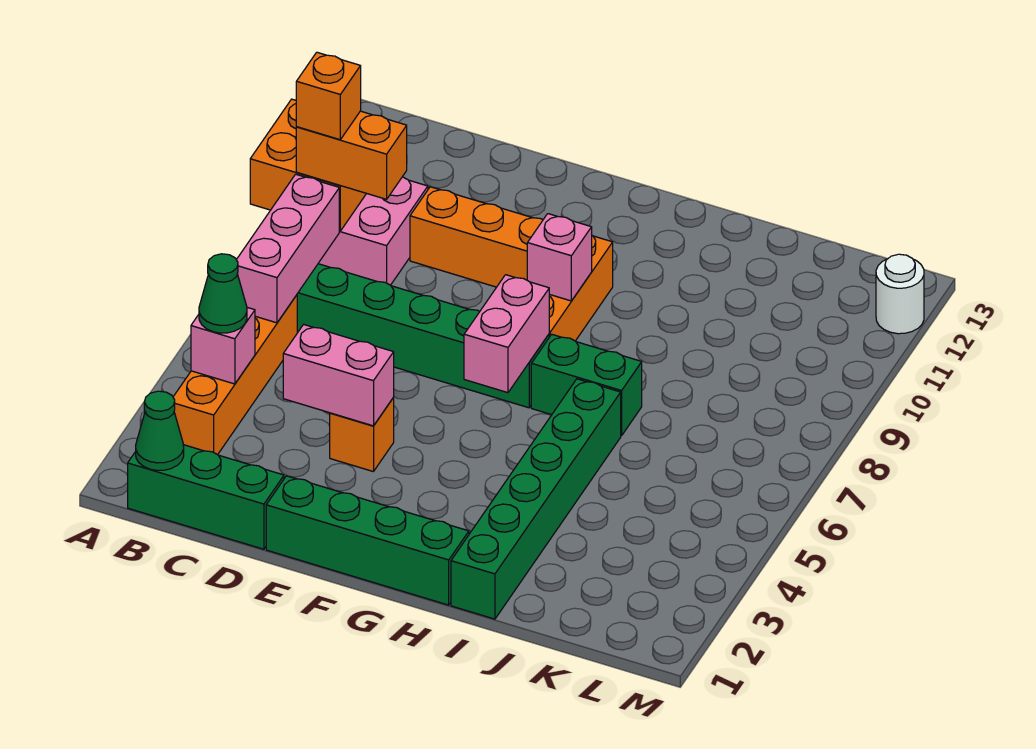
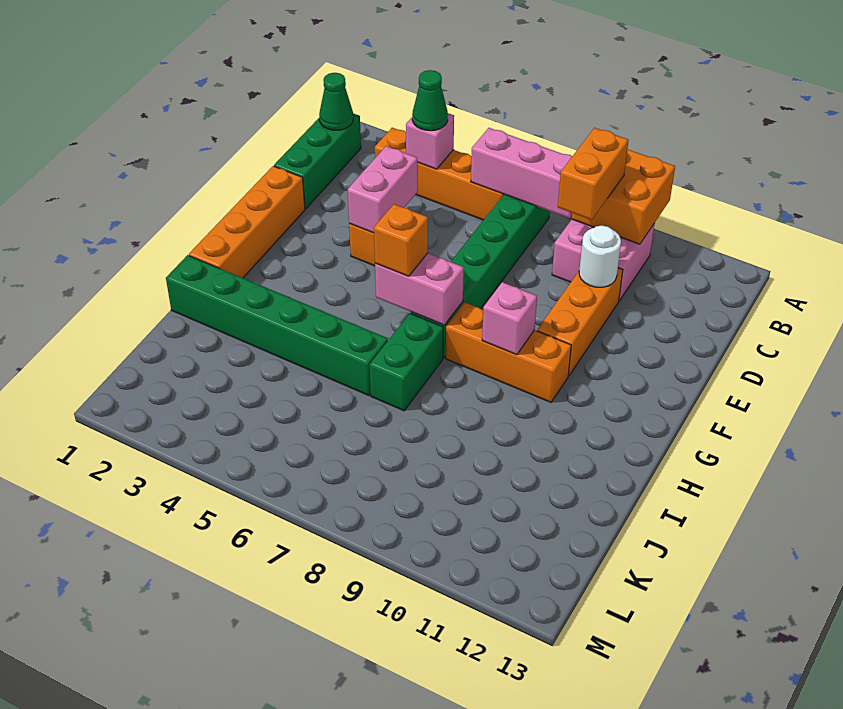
orange 1x1 brick [296,52,361,140] -> orange 1x1 brick moved to [374,204,428,276]
green 1x4 brick [266,476,469,605] -> orange 1x4 brick [189,166,305,278]
white 1x1 round brick [876,254,924,334] -> white 1x1 round brick moved to [579,225,621,287]

